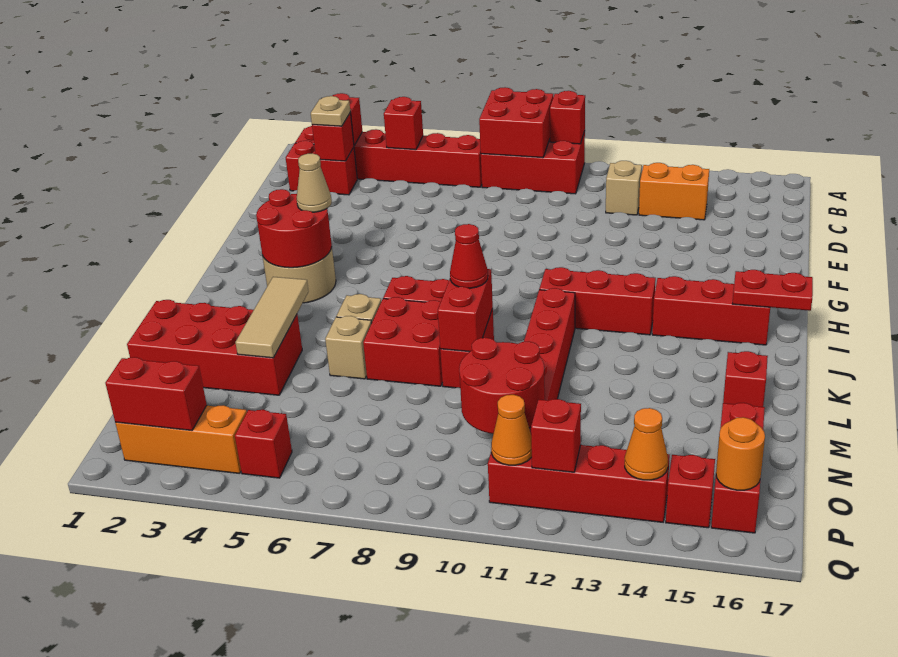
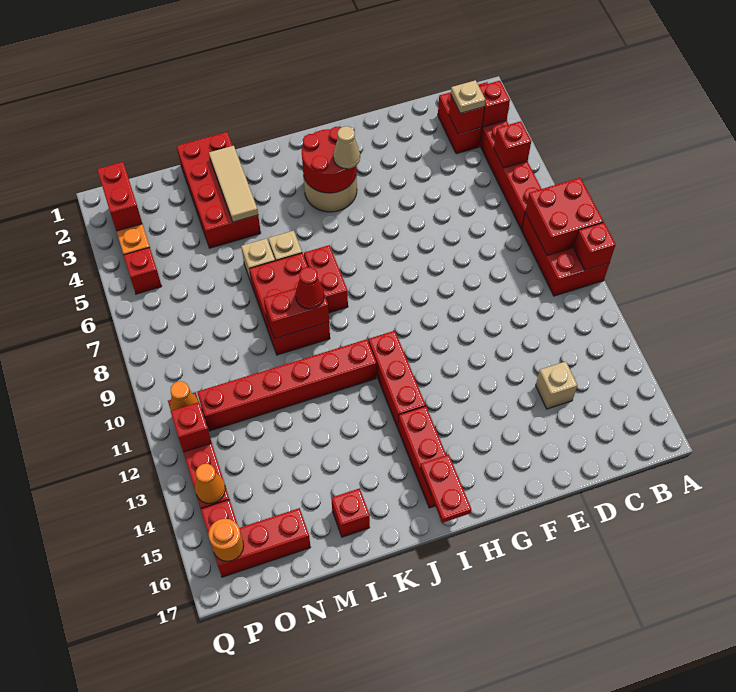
tan 1x1 brick [606,161,642,215] -> tan 1x1 brick moved to [536,361,577,409]
orange 1x2 brick [639,163,709,220] -> none
tan 1x3 tile [235,277,309,358] -> tan 1x3 tile turned to [209,146,258,222]
red 2x2 round brick [459,338,545,434] -> none

